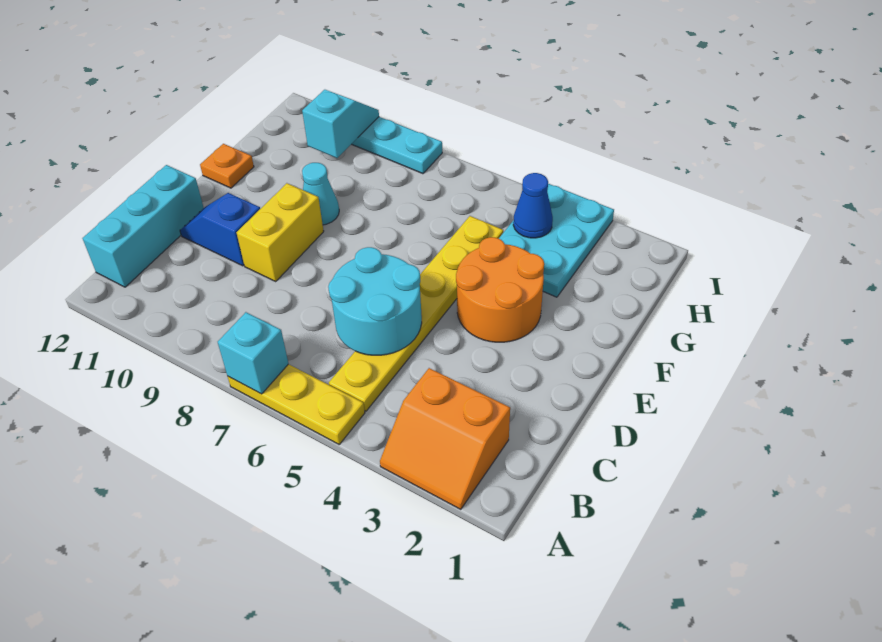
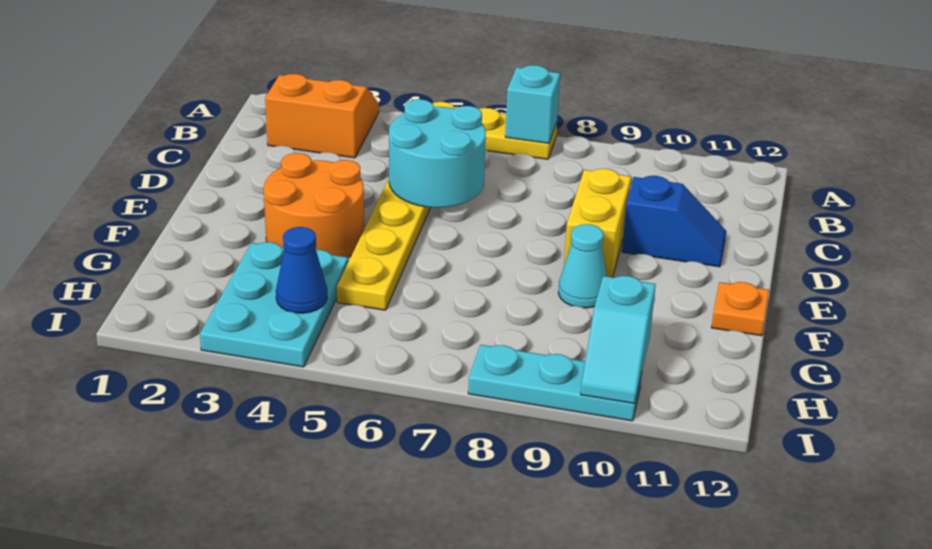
cyan 1x3 brick [83,165,204,287] -> none

